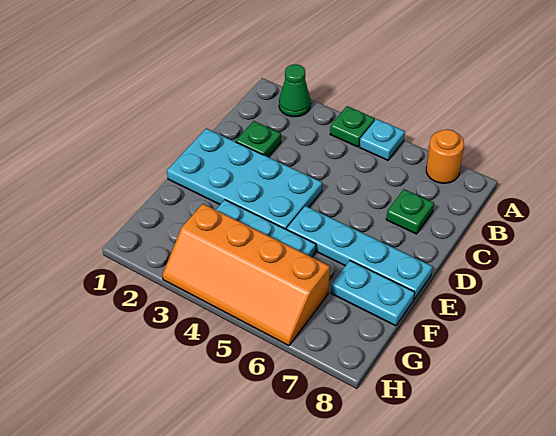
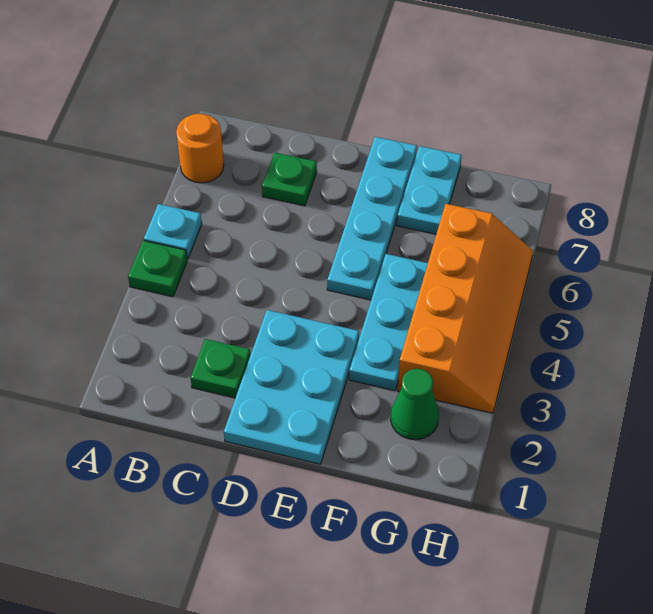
green 1x1 cone [279,64,311,117] -> green 1x1 cone moved to [391,369,439,440]
cyan 2x4 plate [167,128,322,229] -> cyan 2x3 plate [224,310,359,464]

